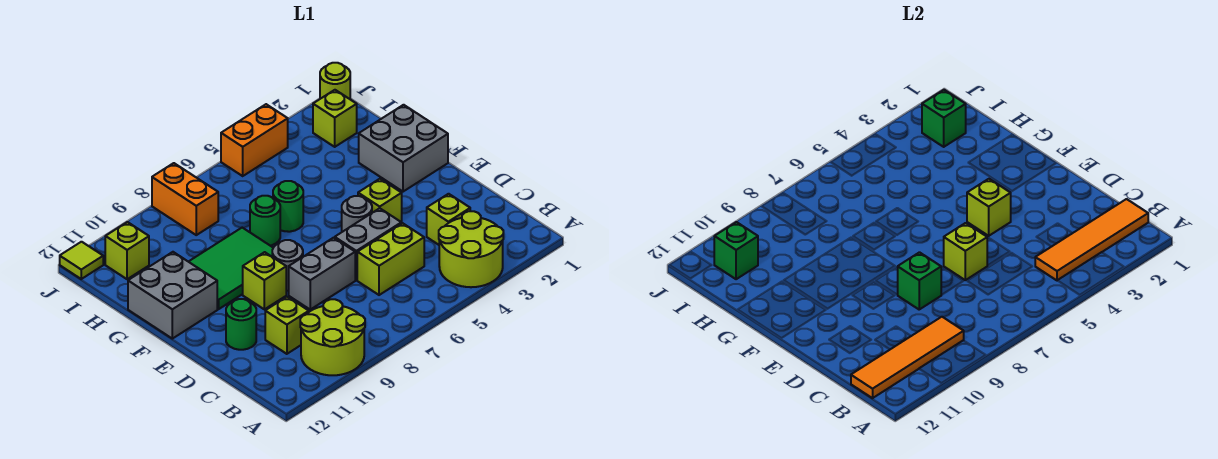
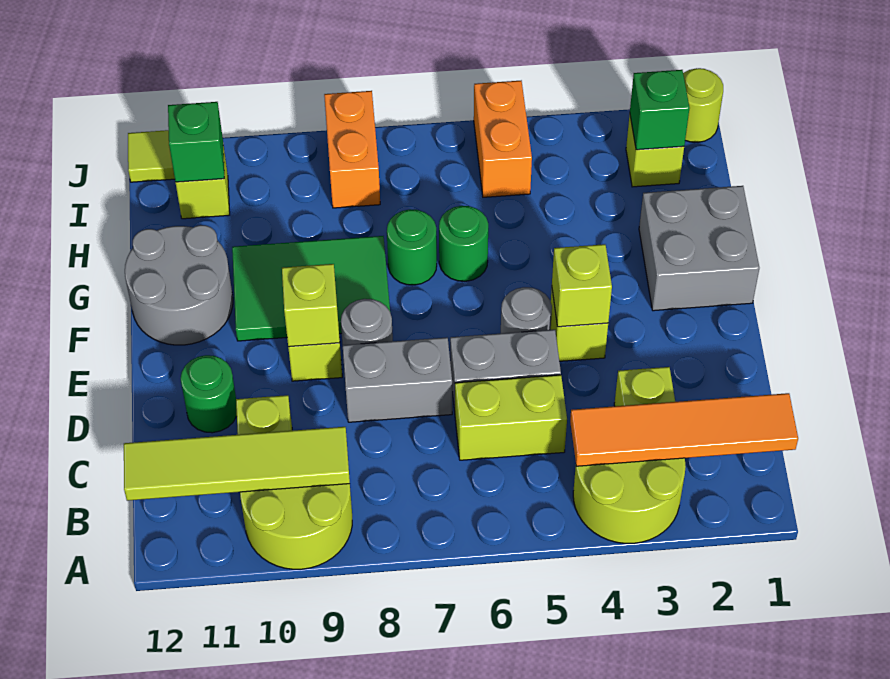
orange 1x4 tile [851,317,964,398] -> lime 1x4 tile [124,427,350,501]
lime 1x1 brick [944,223,987,280] -> lime 1x1 brick moved to [282,264,340,347]
green 1x1 brick [898,252,941,309] -> none
grey 2x2 brick [128,252,217,339] -> grey 2x2 round brick [125,225,233,345]
orange 1x2 brick [221,104,288,176] -> orange 1x2 brick turned to [474,81,532,197]

